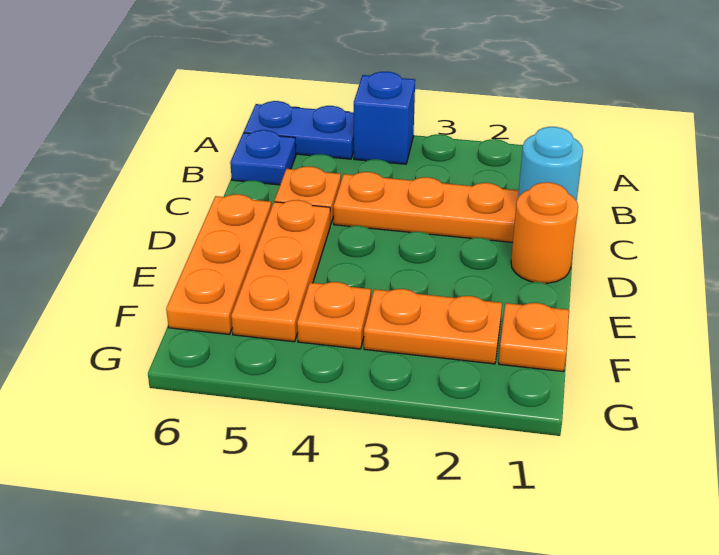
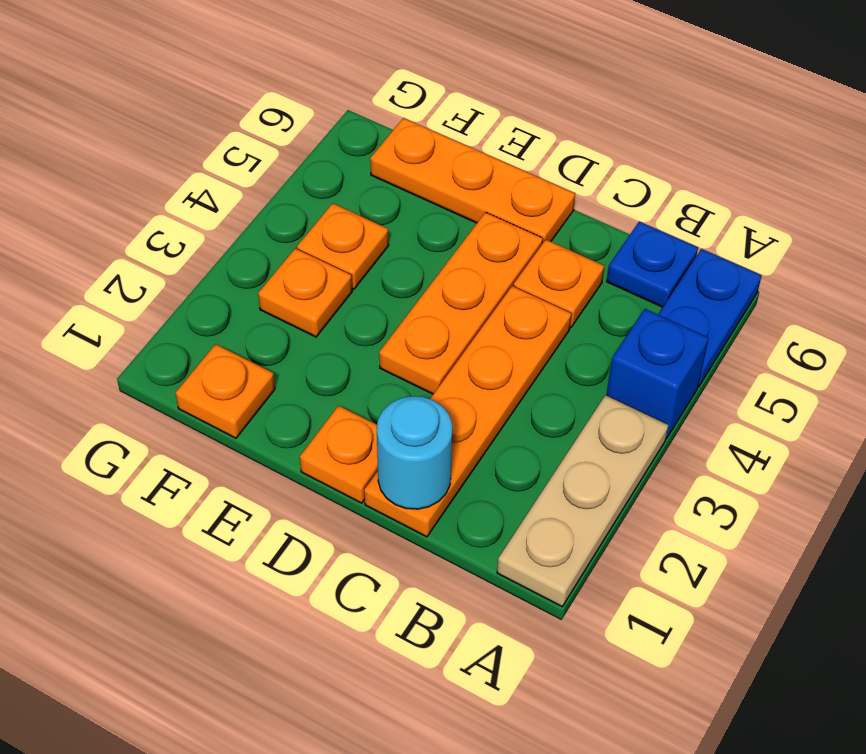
none -> tan 1x3 plate [497,395,668,607]
orange 1x1 round brick [511,182,578,283] -> orange 1x1 plate [300,406,378,503]
orange 1x3 plate [231,200,330,342] -> orange 1x3 plate turned to [379,212,543,394]
orange 1x2 plate [364,289,502,364] -> orange 1x1 plate [258,248,352,337]

